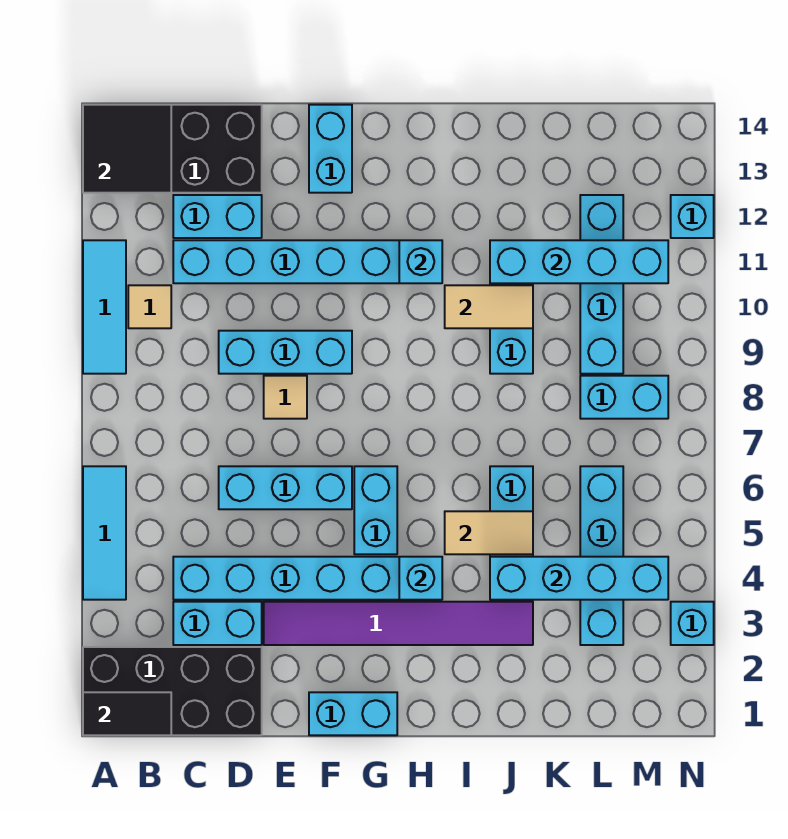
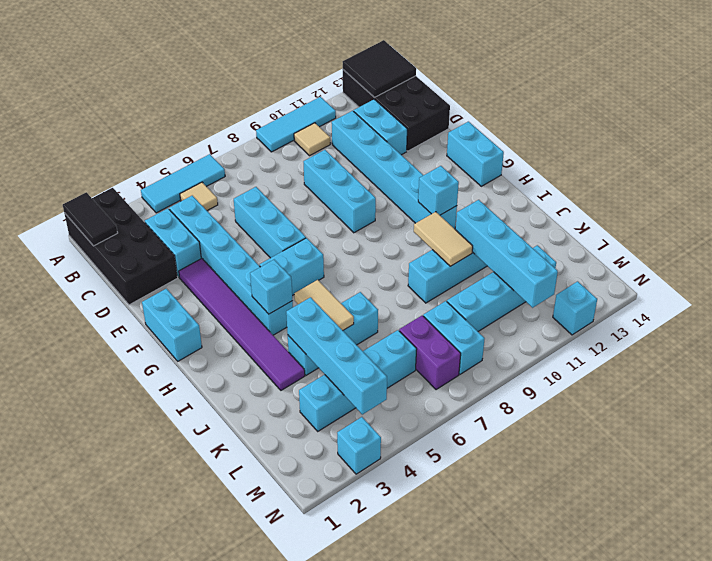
tan 1x1 tile [264,376,307,419] -> tan 1x1 tile moved to [180,182,218,211]
cyan 1x2 brick [309,105,352,193] -> cyan 1x2 brick turned to [447,122,504,186]
none -> purple 1x2 brick [399,315,461,390]

